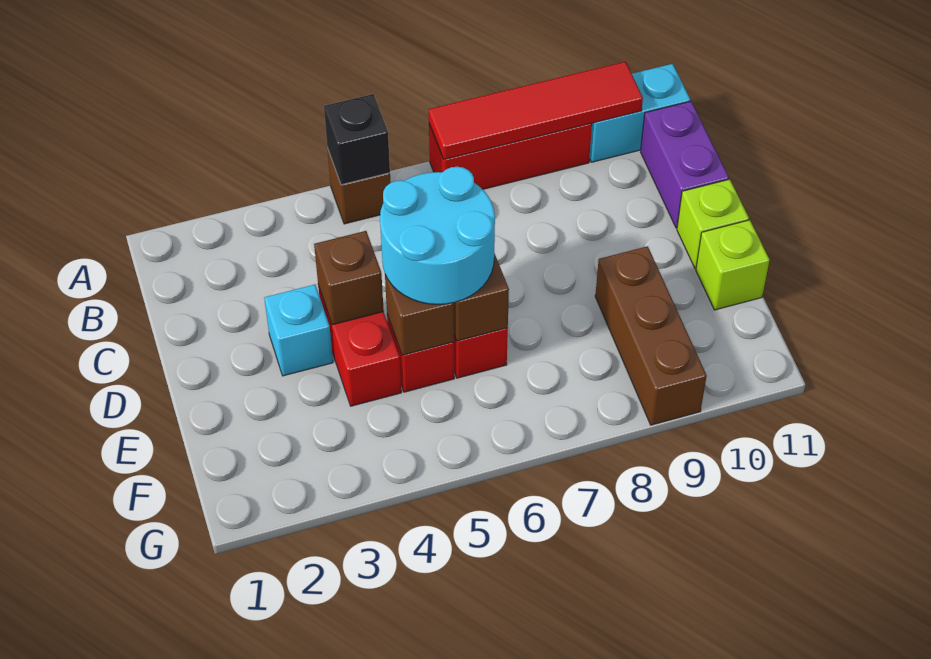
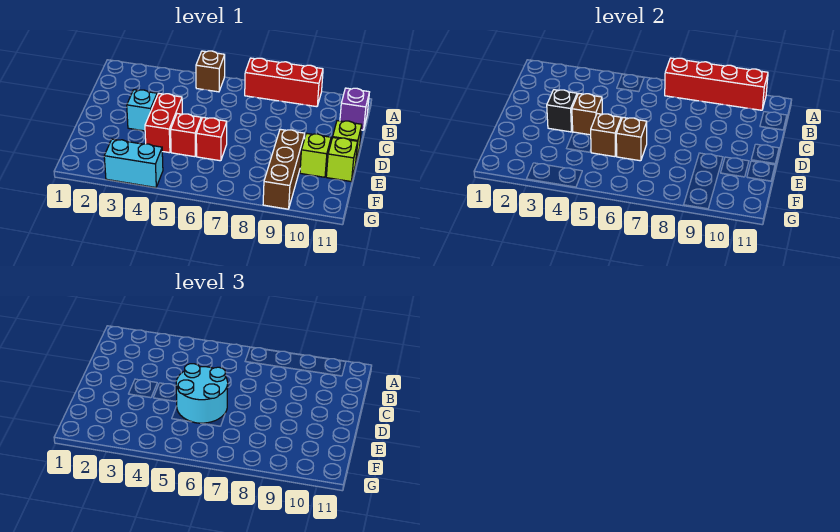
black 1x1 brick [324,94,390,185] -> black 1x1 brick moved to [547,90,577,132]
red 1x4 tile [429,62,643,159] -> red 1x4 brick [665,58,768,110]
cyan 1x2 brick [589,64,690,162] -> cyan 1x2 brick moved to [104,139,163,187]
purple 1x2 brick [641,101,729,228] -> purple 1x1 brick [340,88,369,130]
none -> lime 1x1 brick [300,133,331,177]

